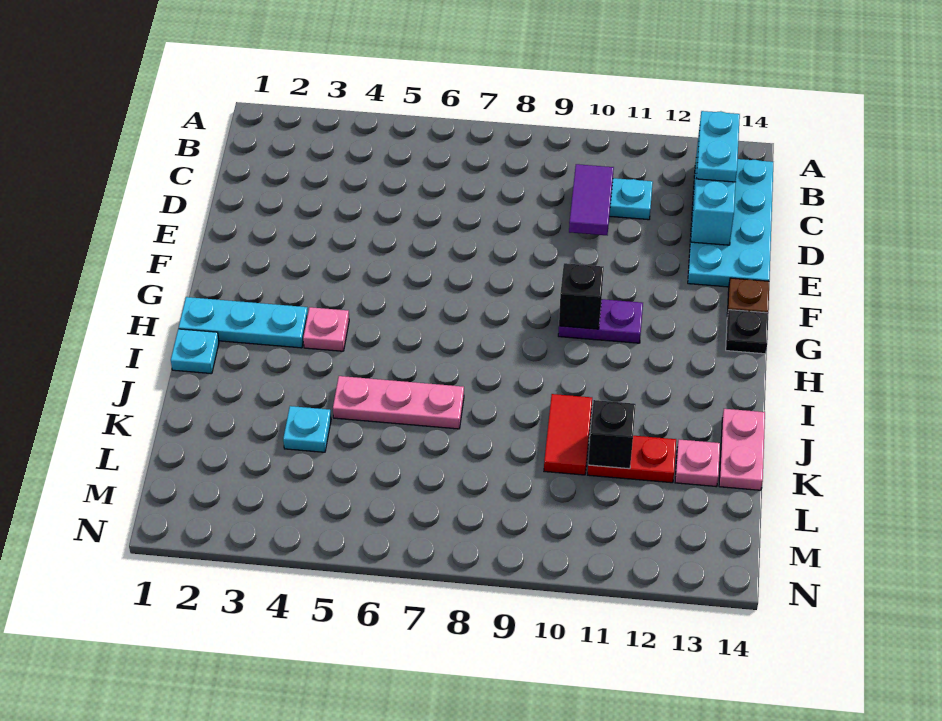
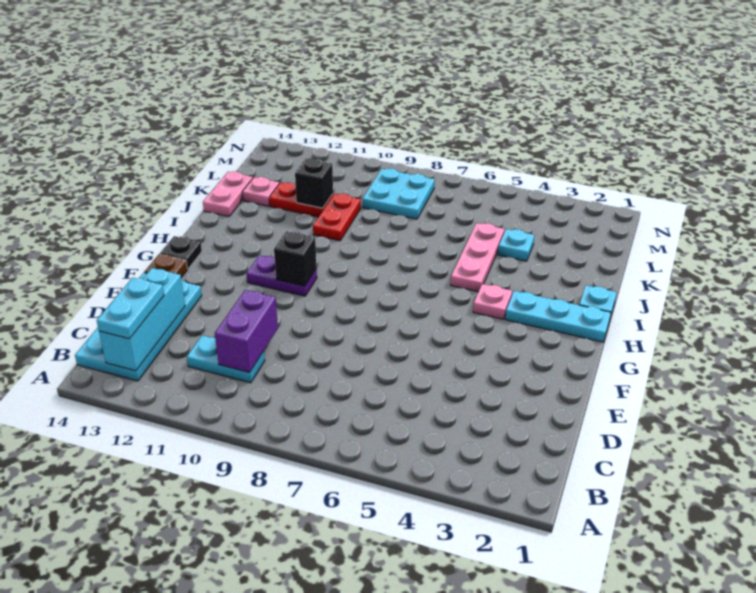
purple 1x2 tile [569,164,614,235] -> purple 1x2 brick [215,290,278,372]
pink 1x3 plate [333,376,464,429] -> pink 1x3 plate turned to [451,223,505,292]
red 1x2 tile [544,394,592,475] -> red 1x2 plate [313,194,361,241]
none -> cyan 2x2 plate [363,168,435,219]

